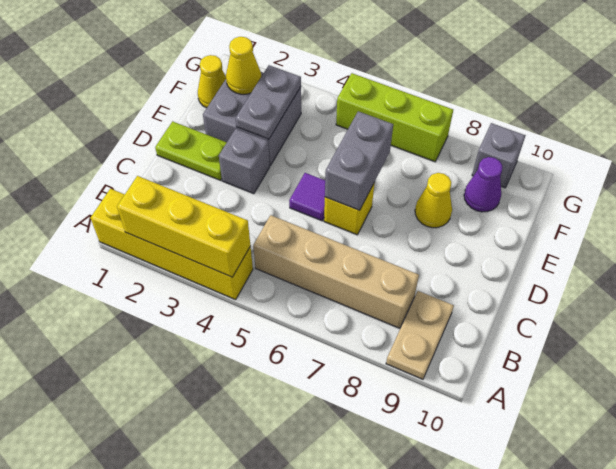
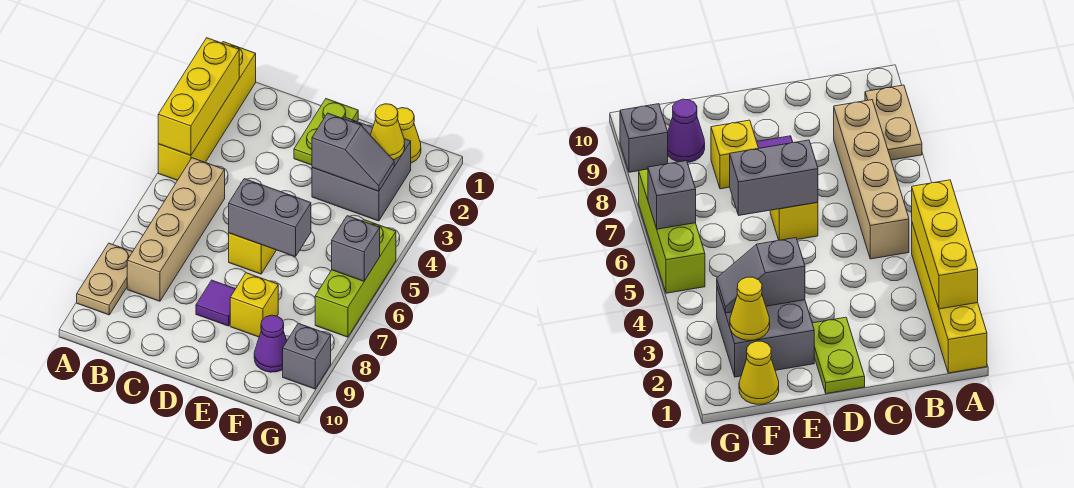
tan 1x2 plate [386,291,454,379] -> tan 1x2 plate turned to [77,243,132,315]
grey 1x1 brick [219,129,270,194] -> grey 1x1 brick moved to [332,216,380,281]
purple 1x1 tile [289,173,325,221] -> purple 1x1 tile moved to [196,280,235,326]
grey 1x2 plate [235,65,301,139] -> grey 1x2 slope [312,113,394,191]
yellow 1x1 cone [415,173,452,228] -> yellow 1x1 brick [230,273,278,337]

